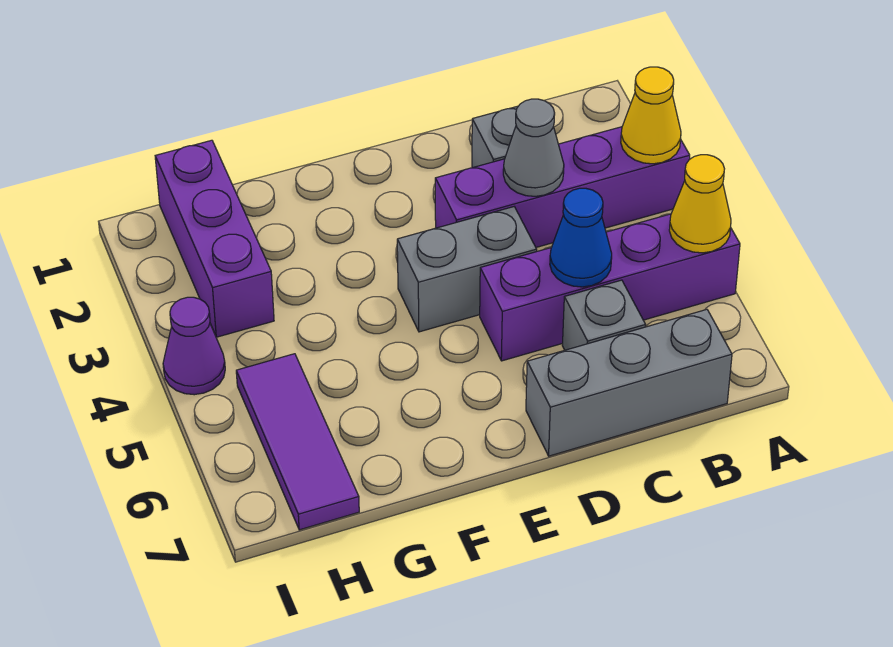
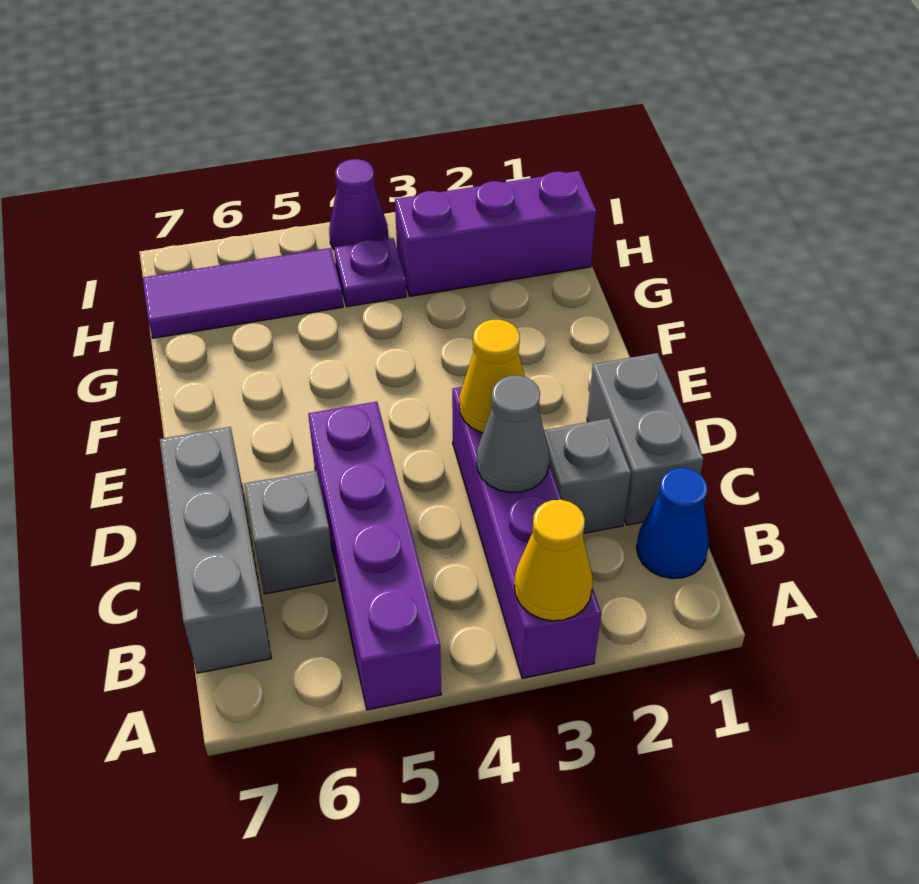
yellow 1x1 cone [669,155,731,253] -> yellow 1x1 cone moved to [459,319,525,433]
blue 1x1 cone [550,188,612,287] -> blue 1x1 cone moved to [636,468,709,579]
grey 1x2 brick [397,207,537,332] -> grey 1x2 brick moved to [587,353,704,525]
none -> purple 1x1 plate [334,238,406,307]

